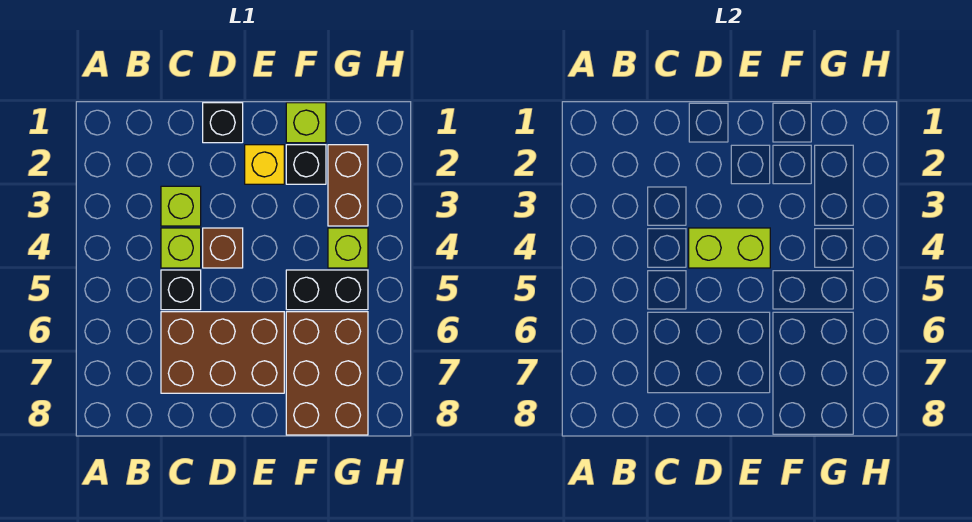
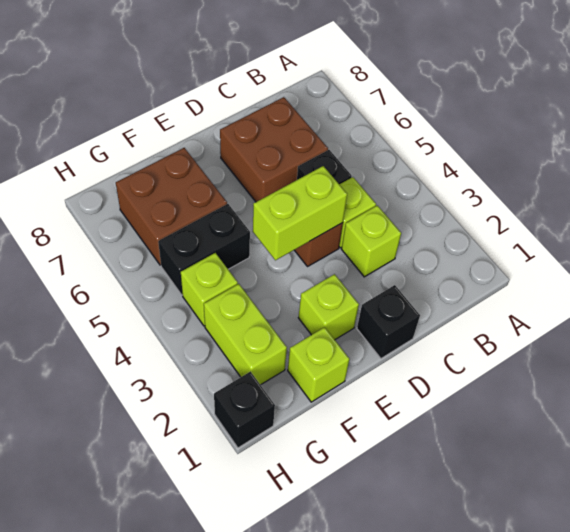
brown 2x3 brick [161,312,284,393] -> brown 2x2 brick [220,97,328,202]
yellow 1x1 brick [245,145,284,184] -> lime 1x1 brick [298,274,359,340]
black 1x1 brick [286,145,326,184] -> black 1x1 brick moved to [214,372,275,448]
brown 2x3 brick [286,312,368,435] -> brown 2x2 brick [116,148,227,265]
brown 1x2 brick [328,145,368,226] -> lime 1x2 brick [204,284,287,385]

